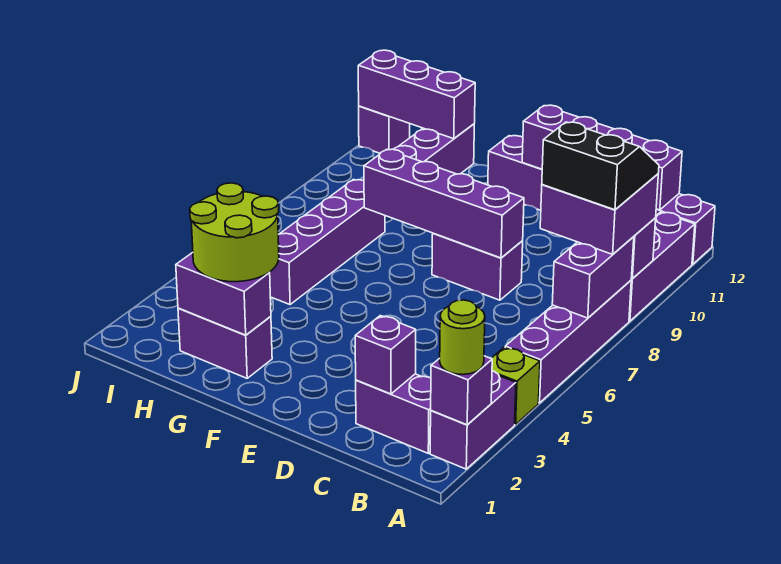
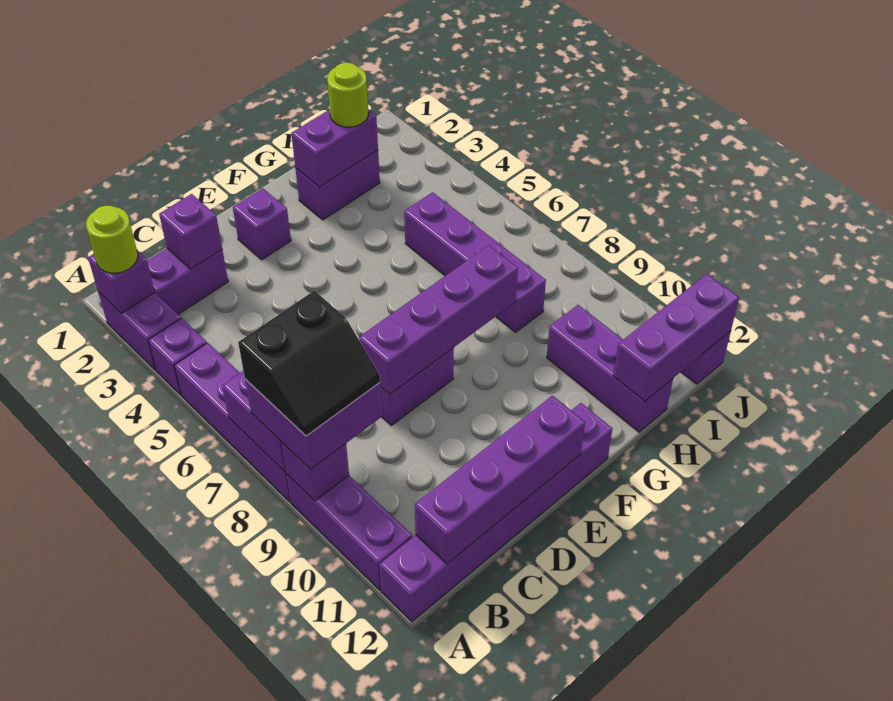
lime 1x1 brick [491,347,540,424] -> purple 1x1 brick [148,318,207,395]
none -> purple 1x1 brick [233,188,291,260]
lime 2x2 round brick [190,183,279,282] -> lime 1x1 round brick [327,63,368,127]

